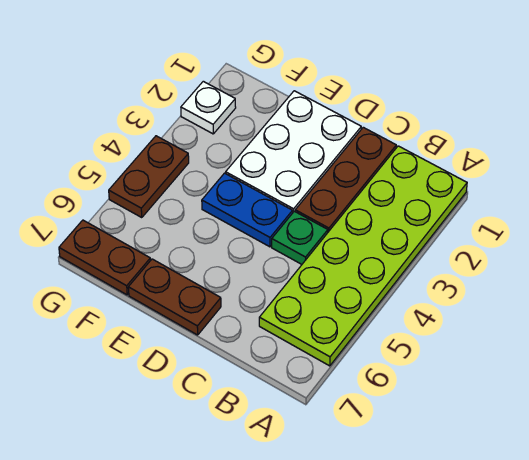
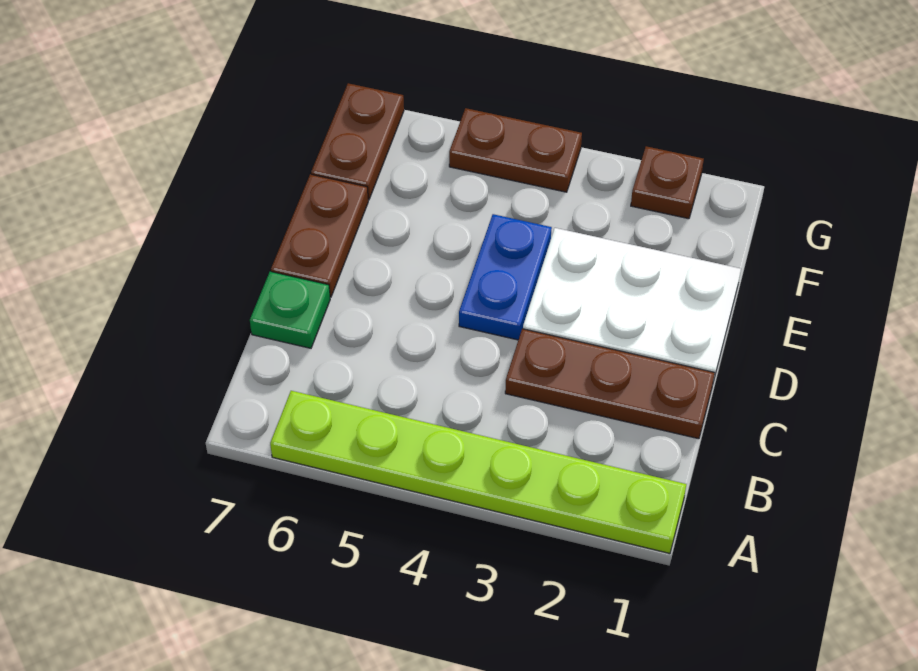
lime 2x6 plate [259,146,467,366] -> lime 1x6 plate [270,391,686,554]
green 1x1 plate [272,211,328,264] -> green 1x1 plate moved to [250,271,330,348]
white 1x1 plate [181,81,236,134] -> brown 1x1 plate [631,146,704,219]

